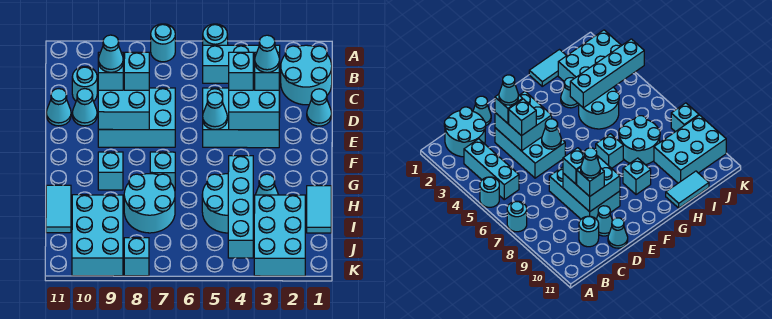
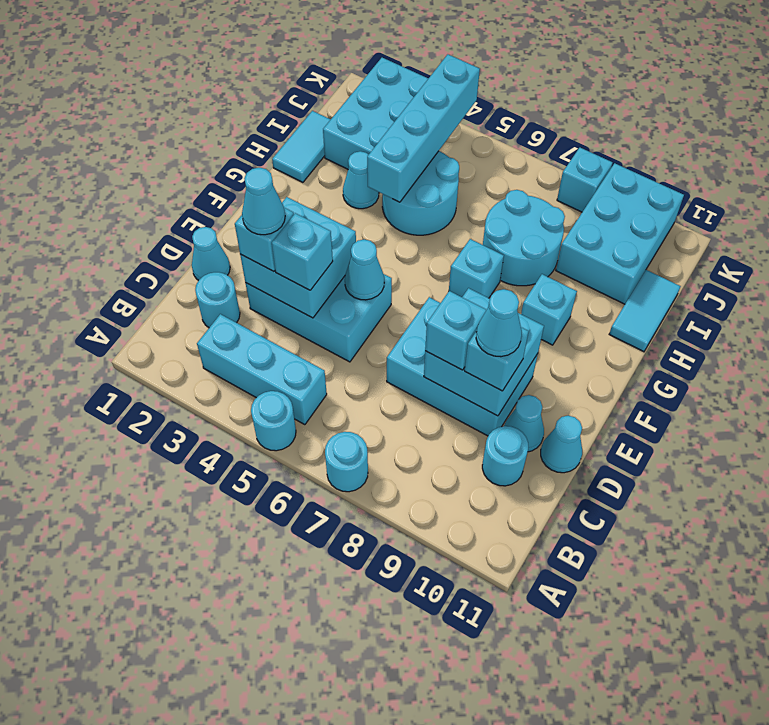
cyan 2x2 round brick [281,45,332,105] -> cyan 1x1 round brick [195,272,240,328]

